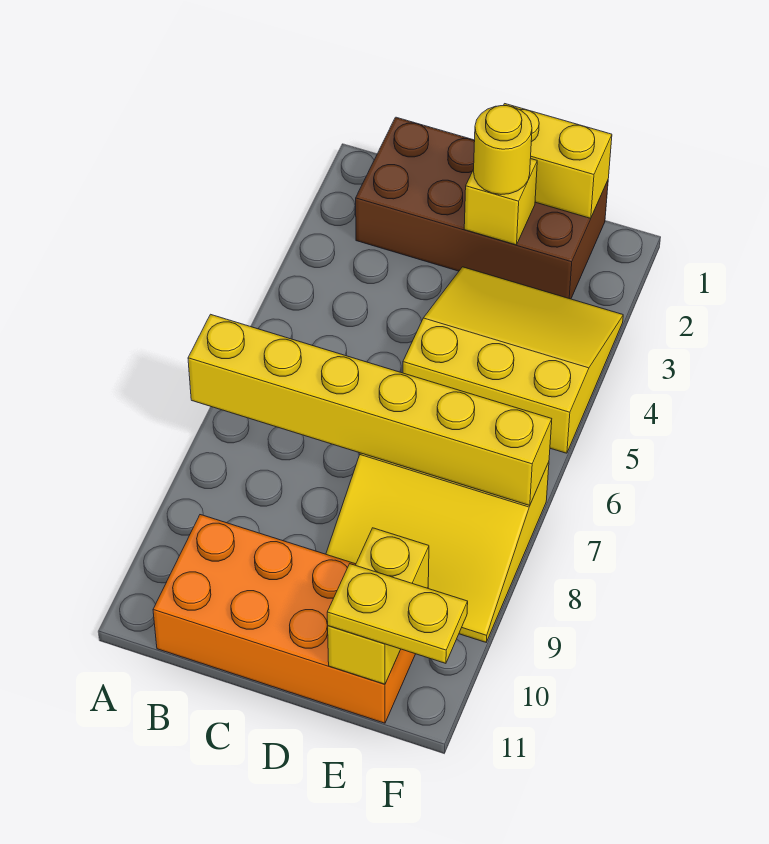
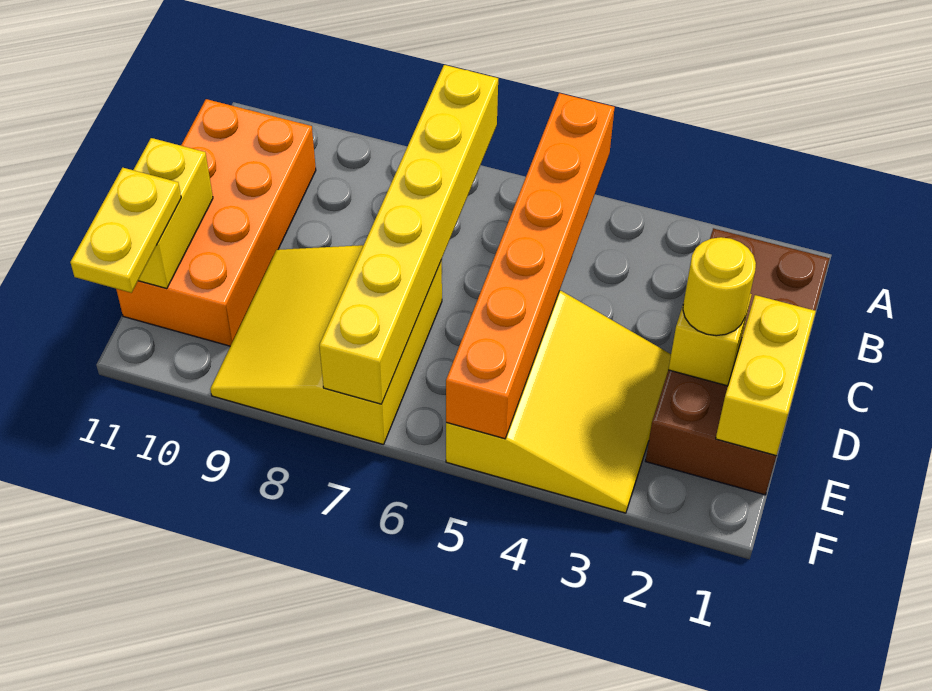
none -> orange 1x6 brick [446,93,615,439]
yellow 1x2 brick [328,528,429,684] -> yellow 1x2 brick turned to [134,138,213,289]

